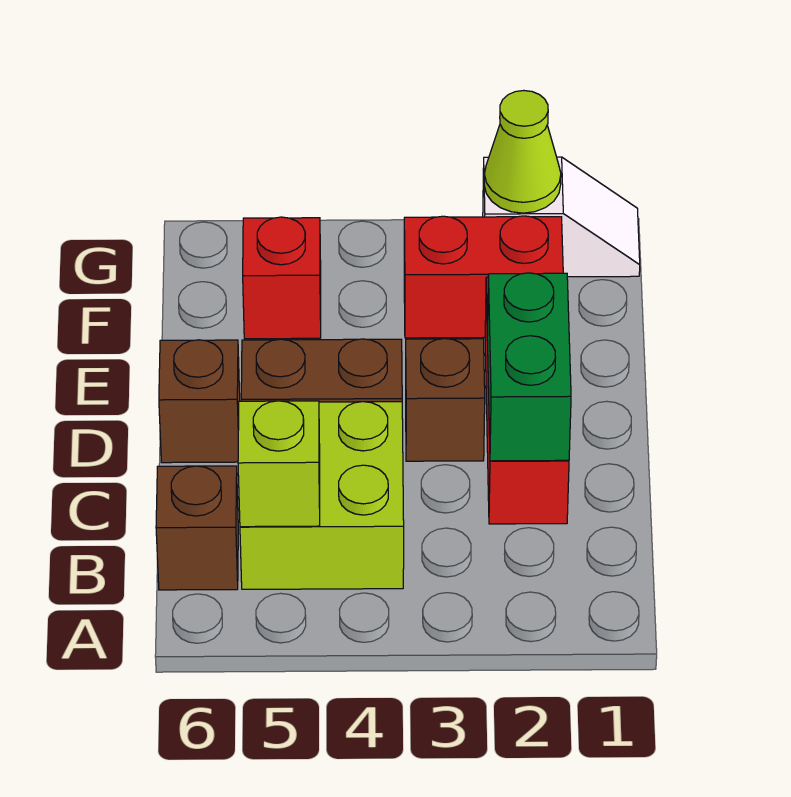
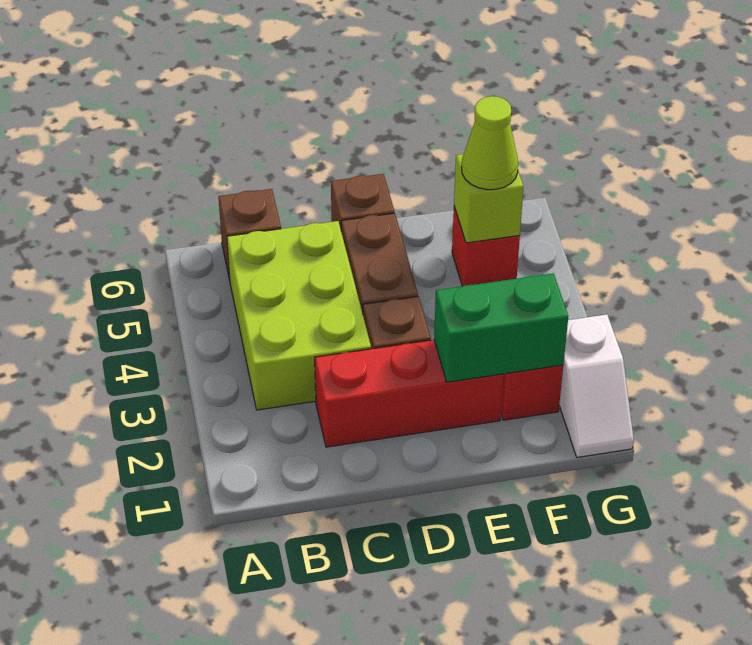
lime 2x2 brick [240,402,404,589] -> lime 2x3 brick [227,221,371,410]
lime 1x1 brick [238,401,320,527] -> lime 1x1 brick moved to [454,154,524,243]
green 1x2 brick [487,273,571,461] -> green 1x2 brick moved to [434,273,568,382]
lime 1x1 cone [484,90,561,213] -> lime 1x1 cone moved to [462,96,518,190]

